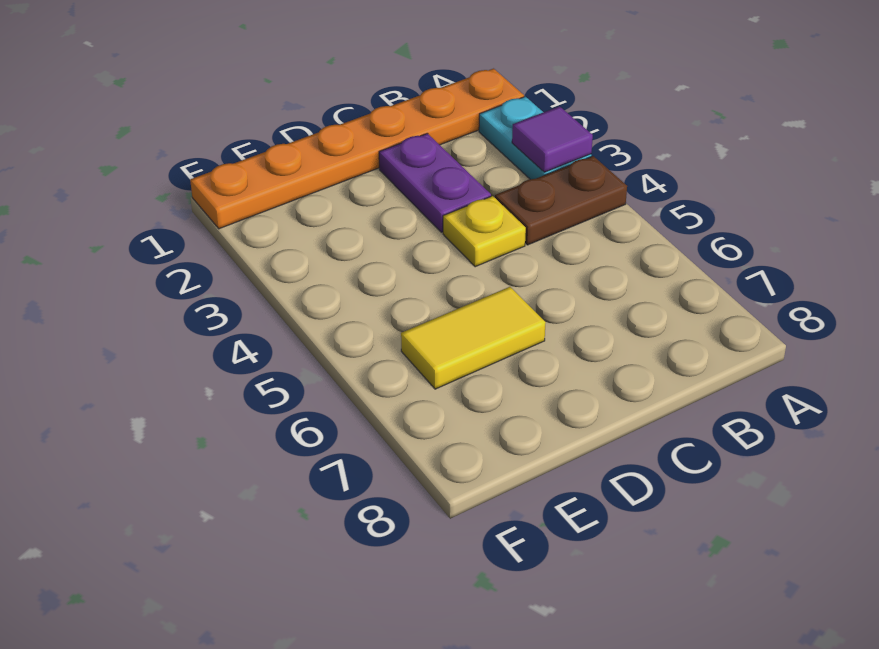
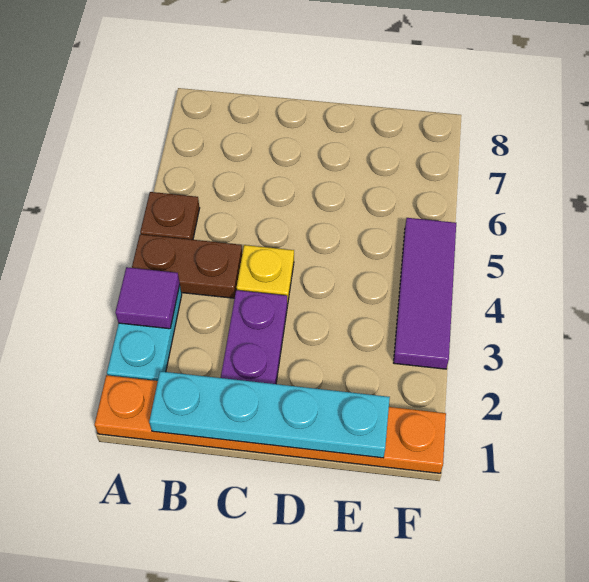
none -> brown 1x1 plate [140,192,200,240]
none -> cyan 1x4 plate [149,371,390,458]
yellow 1x2 tile [401,287,546,389] -> none
none -> purple 1x3 tile [394,218,456,369]

